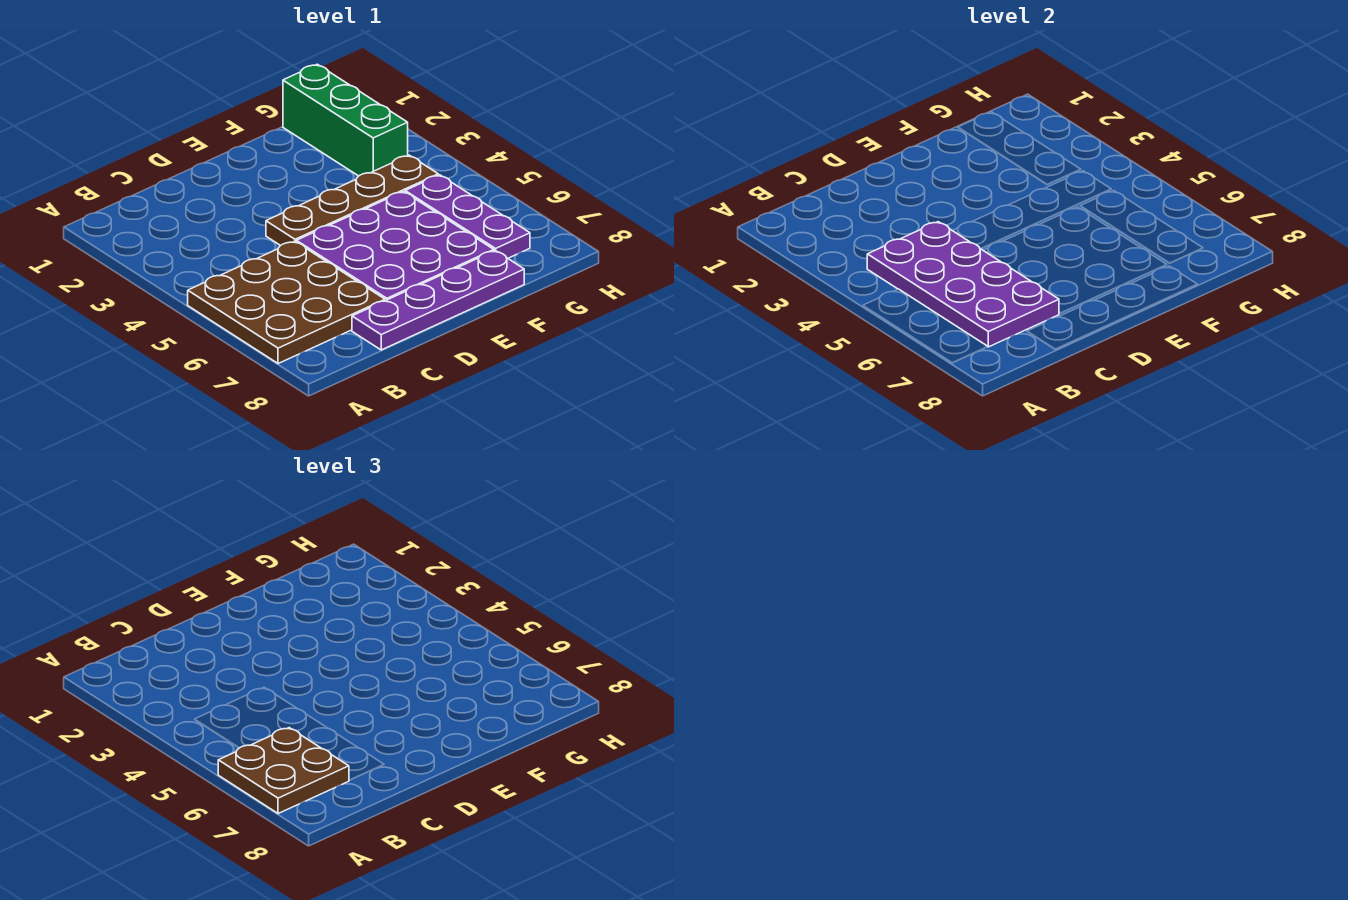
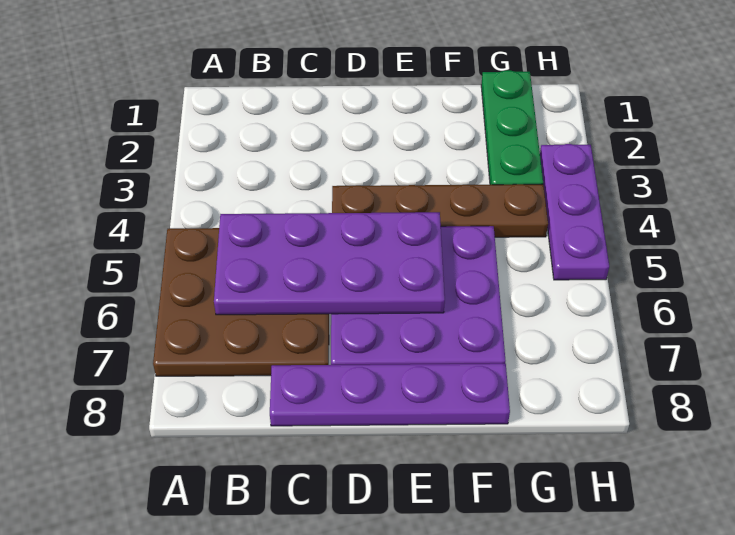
brown 2x2 plate [218,728,349,814] -> none
purple 2x4 plate [867,222,1059,347] -> purple 2x4 plate turned to [214,212,445,315]
green 1x3 brick [283,64,408,176] -> green 1x3 plate [481,70,543,185]
purple 1x3 plate [405,175,530,258] -> purple 1x3 plate moved to [540,144,609,280]

